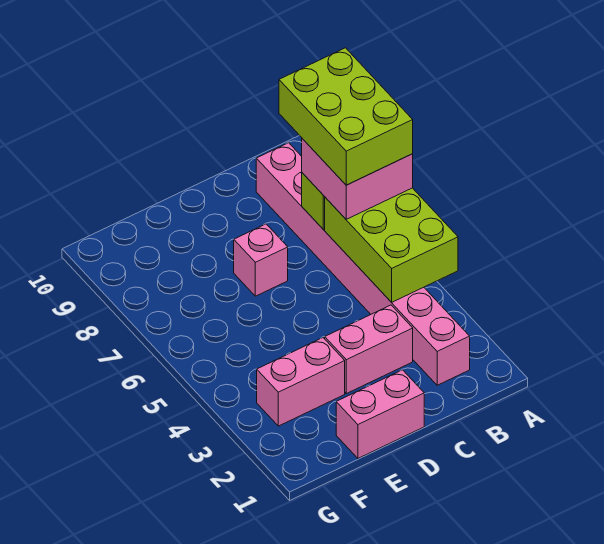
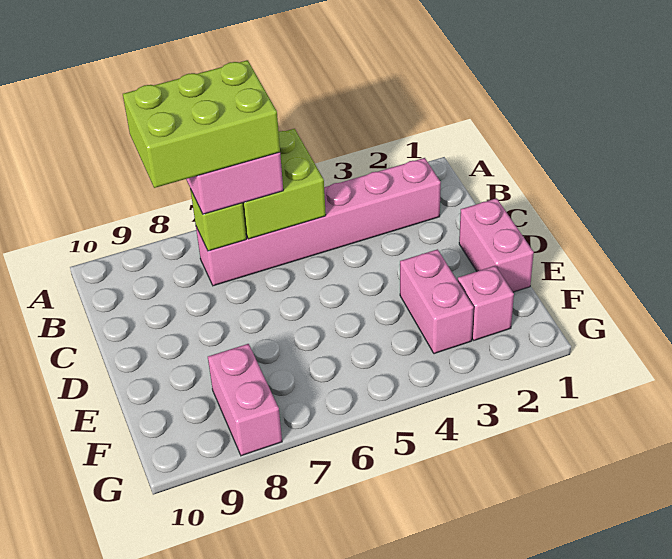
lime 2x3 brick [325,188,458,302] -> lime 2x2 brick [242,129,326,239]
pink 1x8 brick [256,143,470,385] -> pink 1x6 brick [196,158,441,286]
pink 1x2 brick [325,305,413,394] -> pink 1x2 brick moved to [208,344,282,456]
pink 1x1 brick [234,224,288,296] -> pink 1x1 brick moved to [458,266,514,340]

